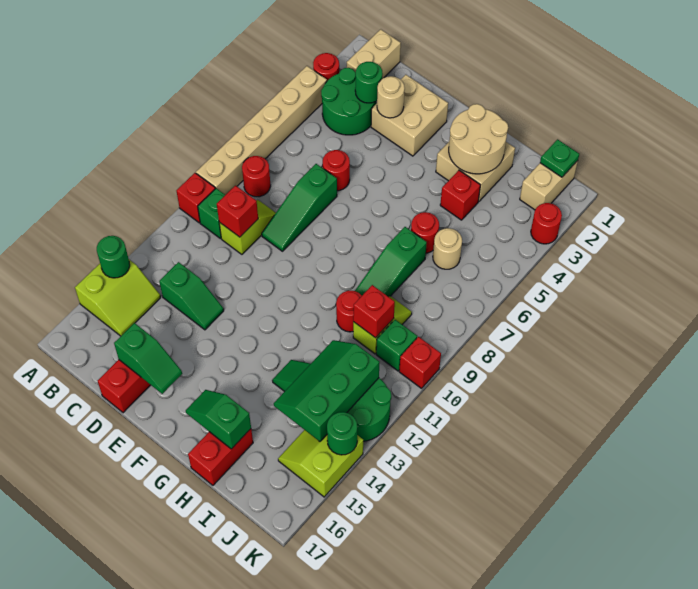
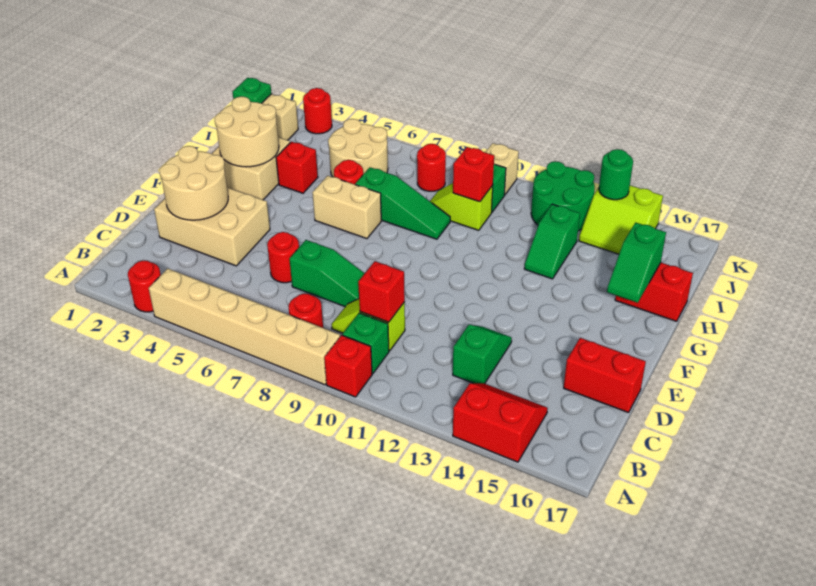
lime 2x2 slope [75,260,161,336] -> red 2x2 slope [453,383,548,462]
green 1x1 round brick [97,236,130,278] -> none
tan 1x2 brick [347,29,401,79] -> tan 1x2 brick moved to [312,176,381,239]
green 2x2 round brick [321,68,376,135] -> none
green 1x1 round brick [355,62,383,103] -> none
tan 2x2 brick [371,75,448,156] -> tan 2x3 brick [154,187,270,266]
tan 1x1 round brick [377,76,405,118] -> tan 2x2 round brick [159,146,228,220]
green 1x2 slope [114,323,182,394] -> none
red 1x1 round brick [336,291,362,332] -> red 1x1 round brick moved to [417,144,446,191]
tan 1x1 round brick [433,228,462,269] -> tan 2x2 round brick [328,119,388,177]
green 2x3 slope [274,340,379,441] -> none
red 1x1 brick [399,337,441,388] -> tan 1x1 brick [485,143,519,195]

